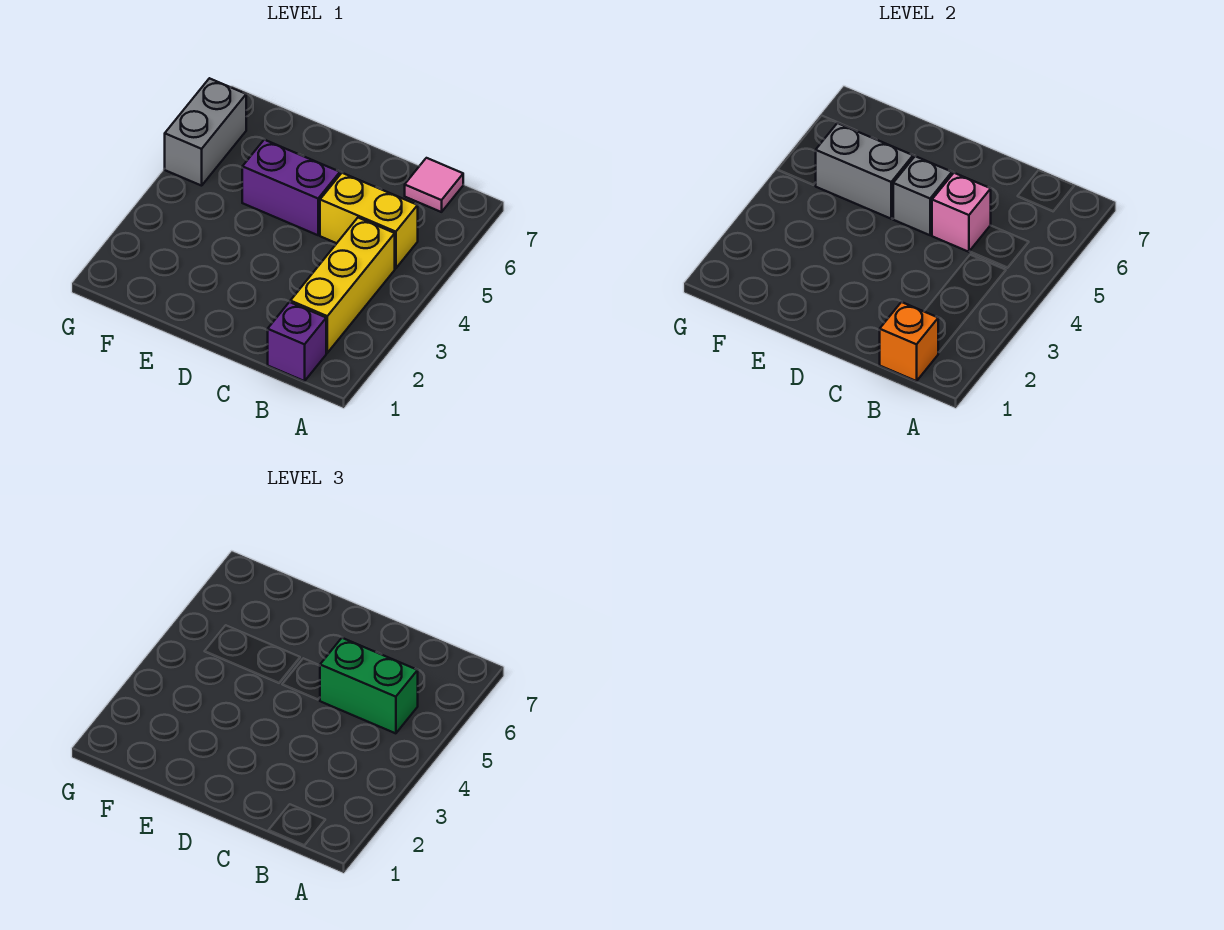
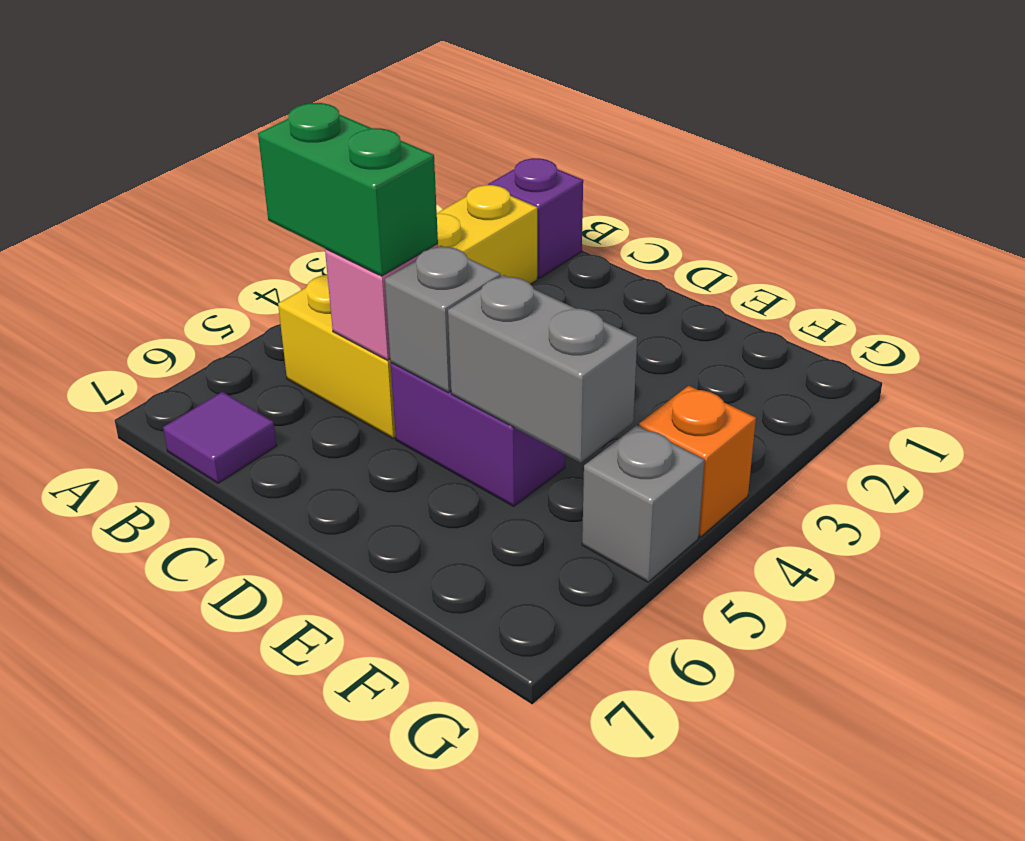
orange 1x1 brick [880,302,938,381] -> orange 1x1 brick moved to [639,386,756,537]
pink 1x1 tile [405,158,463,212] -> purple 1x1 tile [163,392,276,483]
grey 1x2 brick [165,78,246,186] -> grey 1x1 brick [582,425,705,582]

